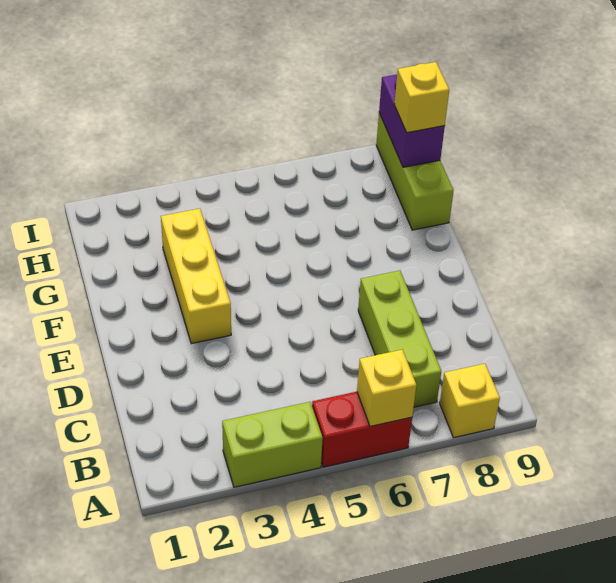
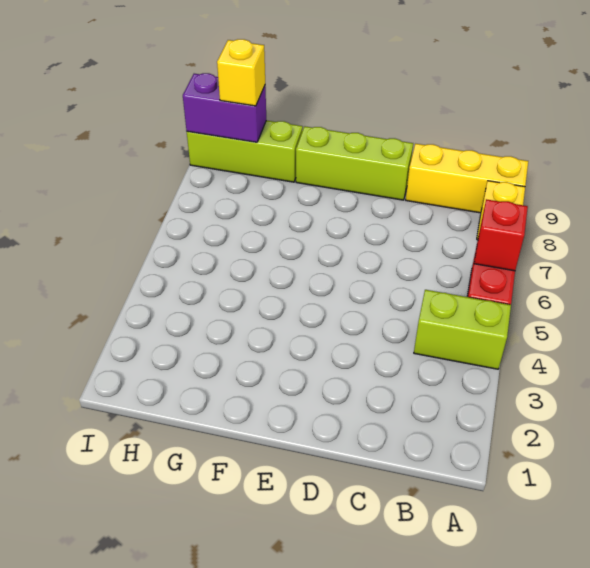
lime 1x2 brick [222,402,323,487] -> lime 1x2 brick turned to [414,290,511,369]
yellow 1x1 brick [357,350,416,426] -> red 1x1 brick [474,199,528,271]
lime 1x3 brick [358,271,441,407] -> lime 1x3 brick moved to [296,126,413,200]
yellow 1x3 brick [161,209,231,344] -> yellow 1x3 brick moved to [406,144,528,213]

